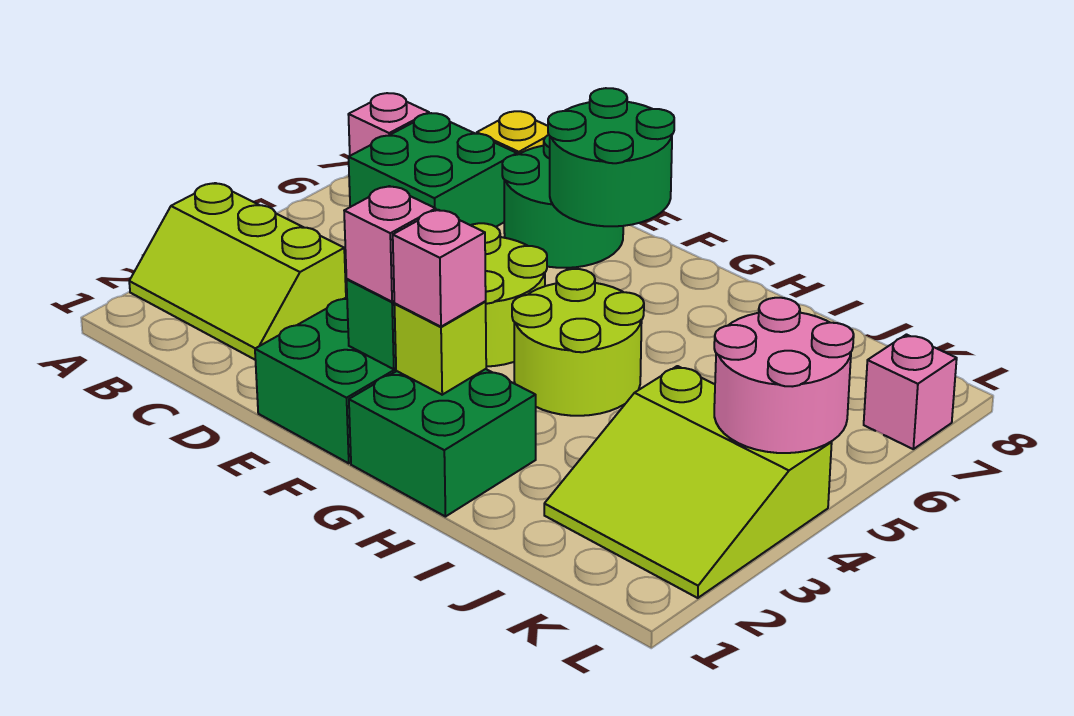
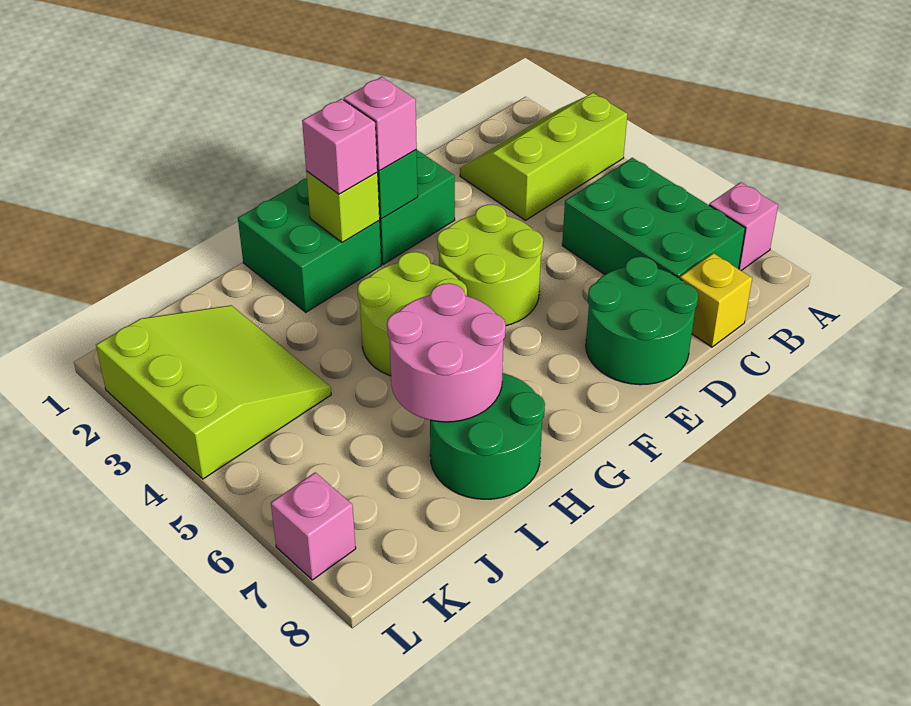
green 2x2 brick [349,113,517,227] -> green 2x3 brick [562,158,745,279]
green 2x2 round brick [548,88,674,226] -> green 2x2 round brick moved to [430,373,545,499]
lime 3x3 slope [544,366,832,598] -> lime 3x3 slope turned to [96,305,331,479]
pink 2x2 round brick [714,298,854,453] -> pink 2x2 round brick moved to [387,283,506,422]

